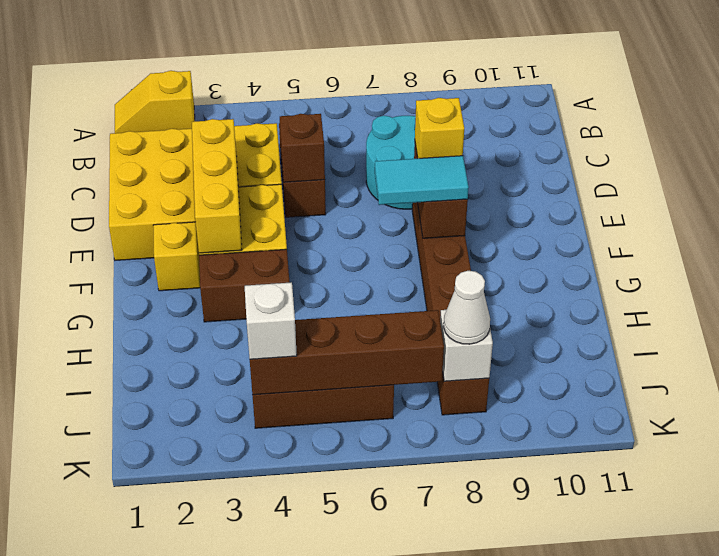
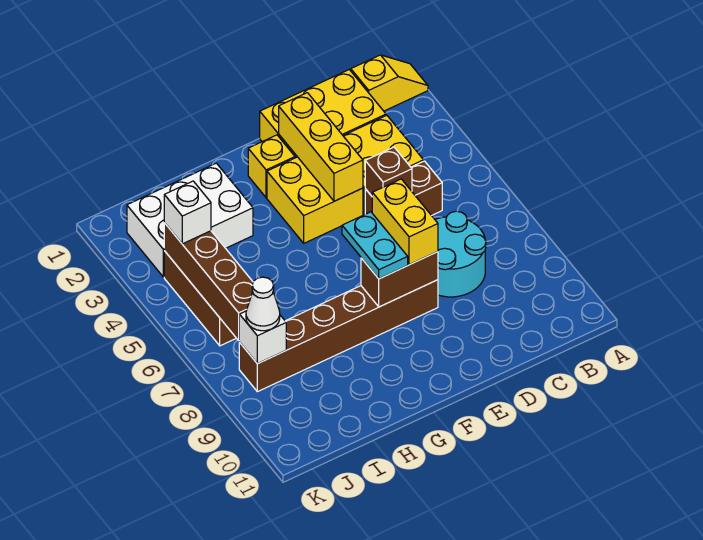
yellow 1x2 slope [115,71,195,133] -> yellow 1x2 slope turned to [351,55,428,111]
yellow 1x3 brick [192,119,242,253] -> yellow 1x3 brick turned to [279,93,363,201]
yellow 1x1 brick [415,98,464,158] -> yellow 1x2 brick [372,179,438,265]
cyan 1x2 tile [375,156,469,205] -> cyan 1x2 plate [342,212,408,279]
brown 1x2 brick [199,249,290,322] -> none
none -> white 2x3 brick [127,163,253,277]

